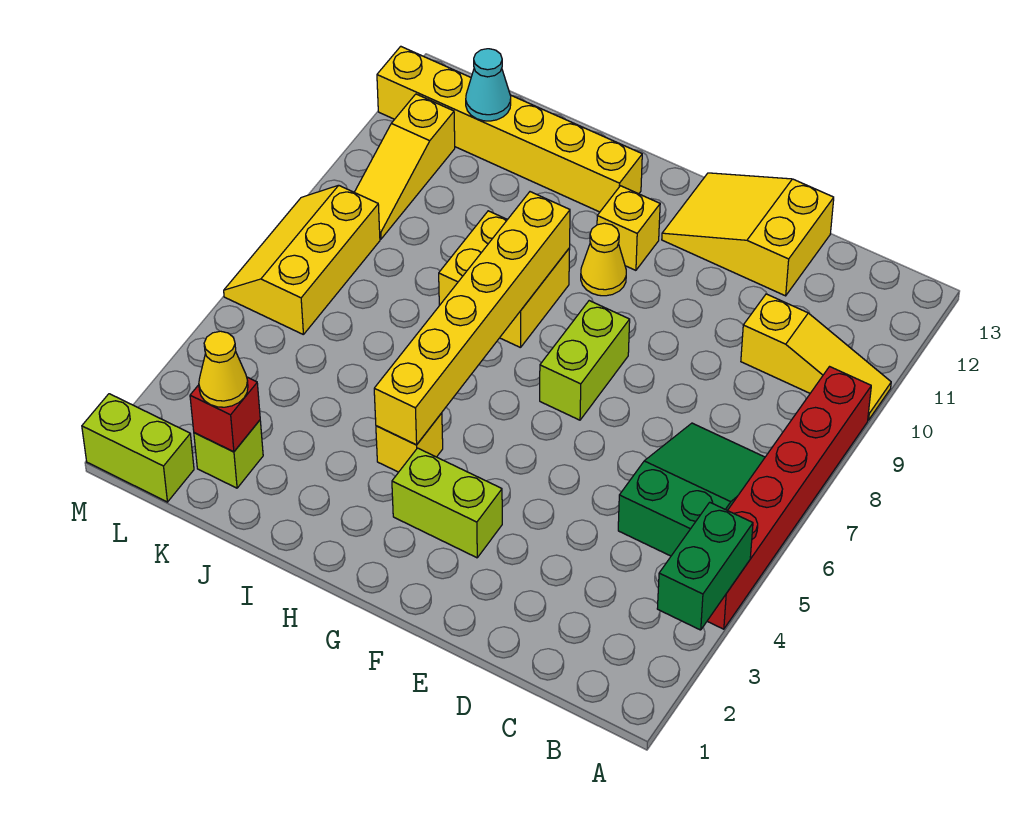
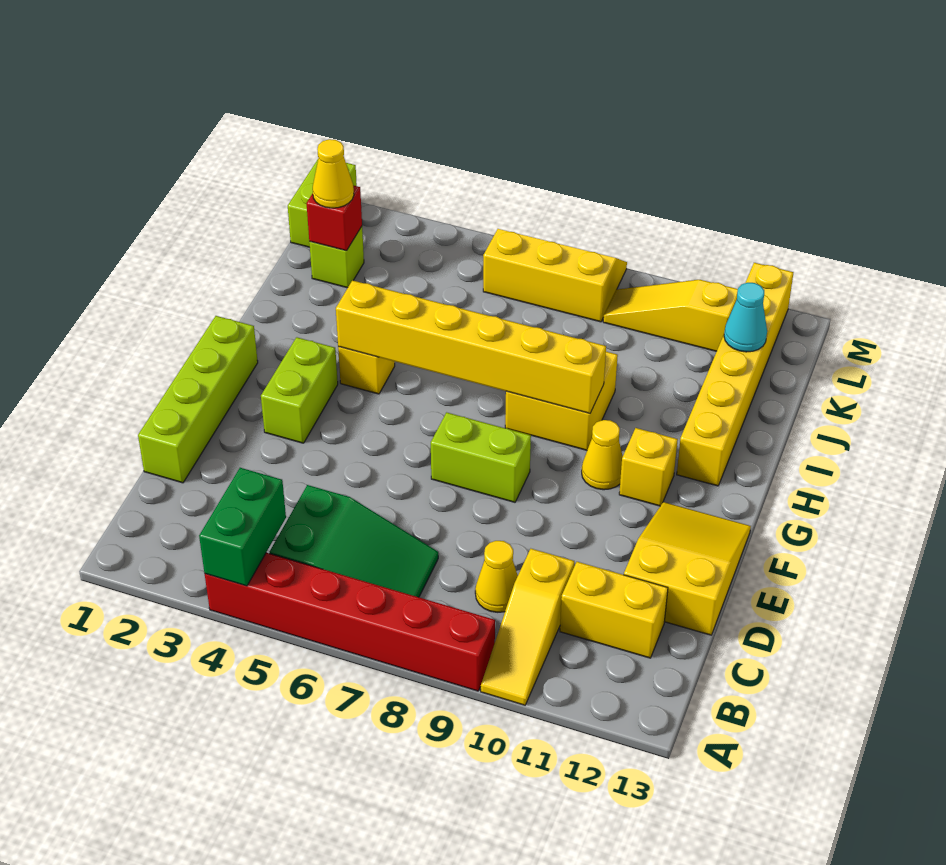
green 1x2 brick [657,502,753,630] -> green 1x2 brick turned to [199,468,286,586]
none -> yellow 1x1 cone [475,541,518,612]
none -> yellow 1x2 brick [560,562,668,658]
none -> lime 1x4 brick [138,316,258,483]

